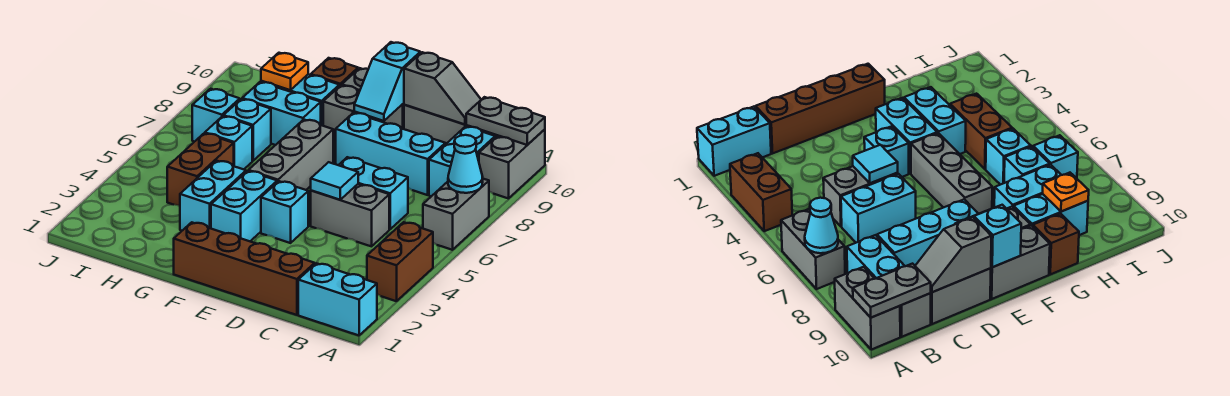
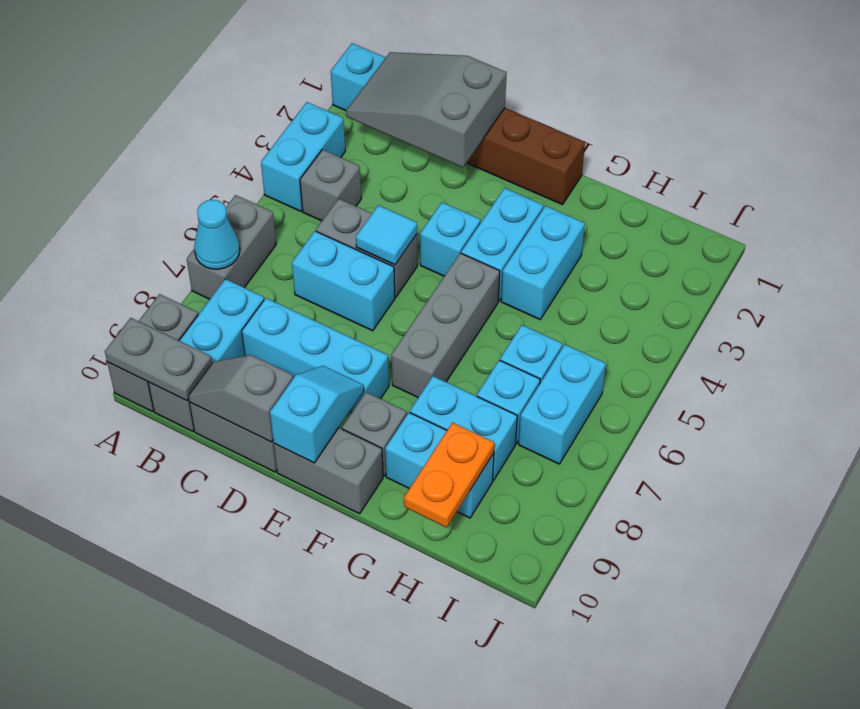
brown 1x2 brick [367,222,433,301] -> cyan 1x2 brick [261,102,345,211]
none -> grey 2x3 slope [346,52,507,167]
none -> grey 1x1 brick [300,150,361,221]
brown 1x1 brick [311,58,358,86] -> none
brown 1x2 brick [167,133,234,206] -> none
orange 1x1 plate [261,53,308,90] -> orange 1x2 plate [404,423,494,527]
cyan 1x1 brick [192,89,240,142] -> cyan 1x2 brick [519,345,606,464]

